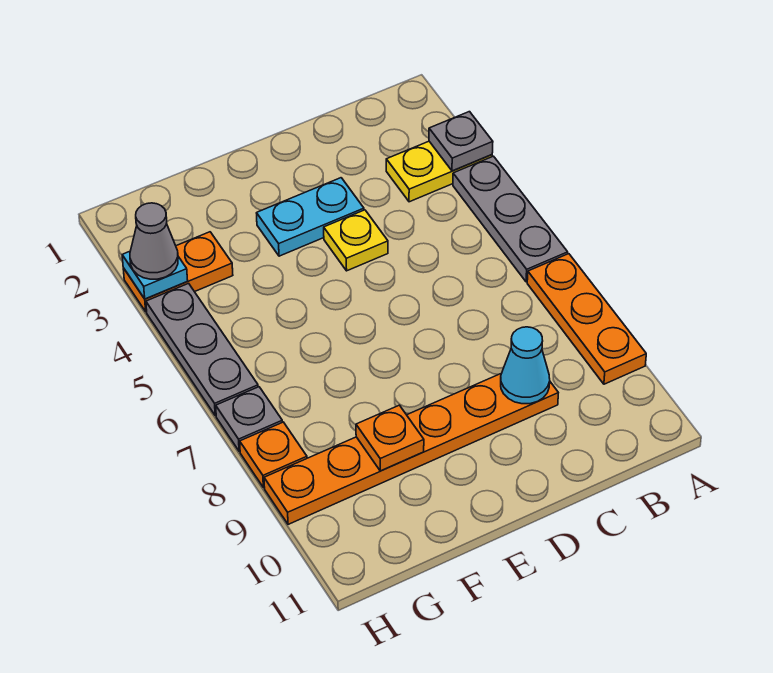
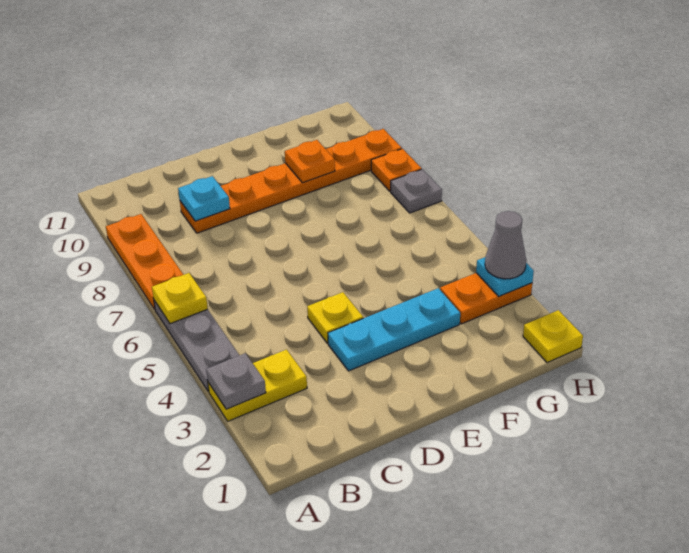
none -> yellow 1x1 plate [152,273,208,324]
cyan 1x1 cone [501,327,550,404] -> cyan 1x1 plate [178,176,230,221]
cyan 1x2 plate [257,178,364,256] -> cyan 1x3 plate [328,288,460,371]
none -> yellow 1x1 plate [523,310,583,363]
grey 1x3 plate [146,283,258,416] -> none

